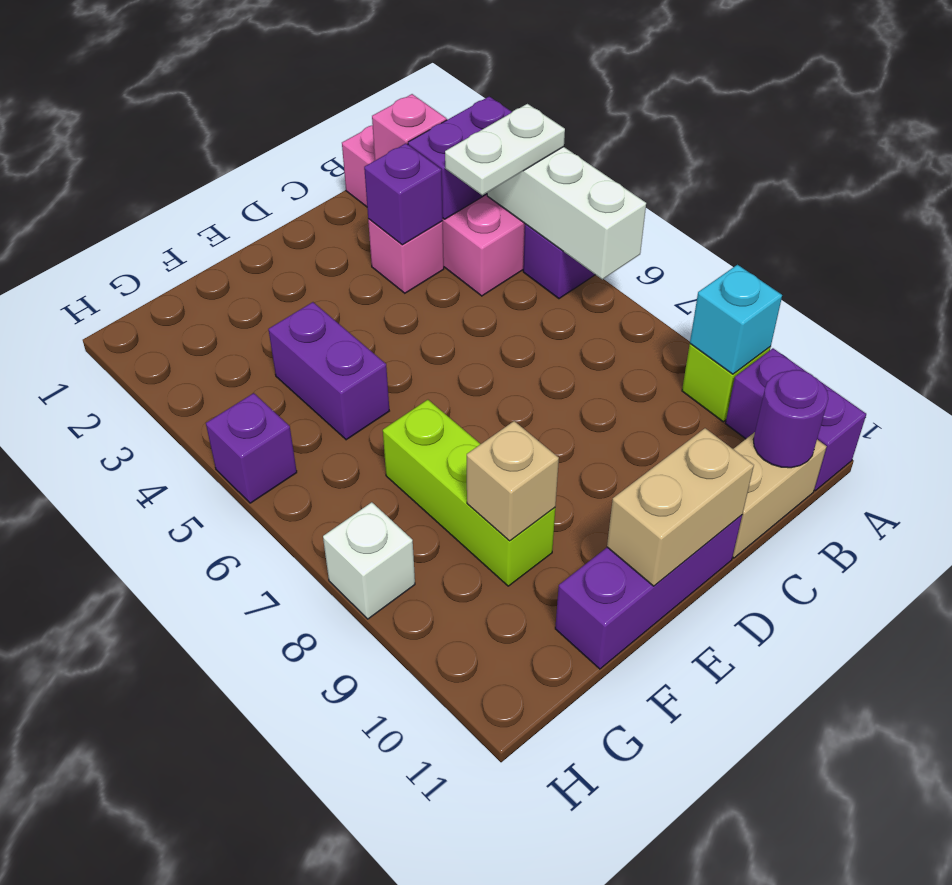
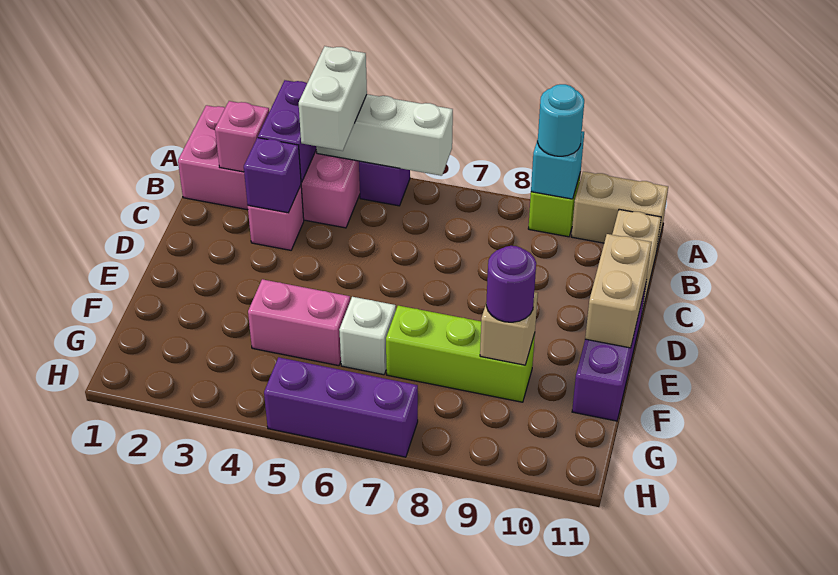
white 1x2 plate [445,104,565,195] -> white 1x2 brick [299,46,367,151]
none -> cyan 1x1 round brick [538,84,584,156]
purple 1x2 brick [726,348,866,491] -> tan 1x2 brick [571,172,668,248]
purple 1x1 round brick [753,370,828,468] -> purple 1x1 round brick moved to [486,246,536,322]
purple 1x2 brick [268,302,389,440] -> pink 1x2 brick [248,279,350,366]
purple 1x1 brick [206,393,297,503] -> purple 1x3 brick [264,357,418,457]
white 1x1 brick [323,502,415,619] -> white 1x1 brick moved to [339,297,396,375]

